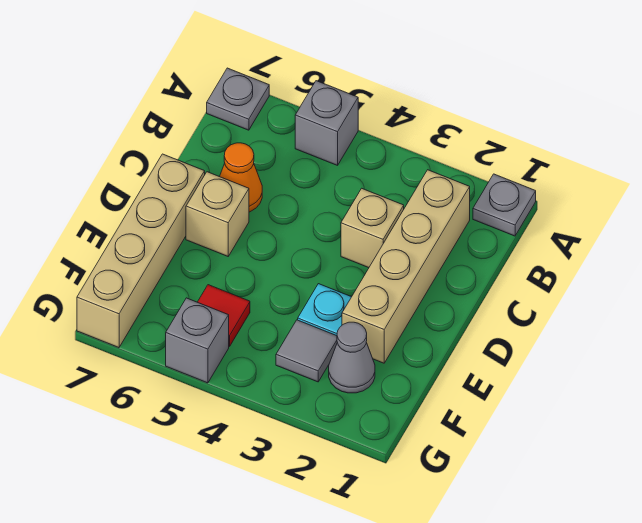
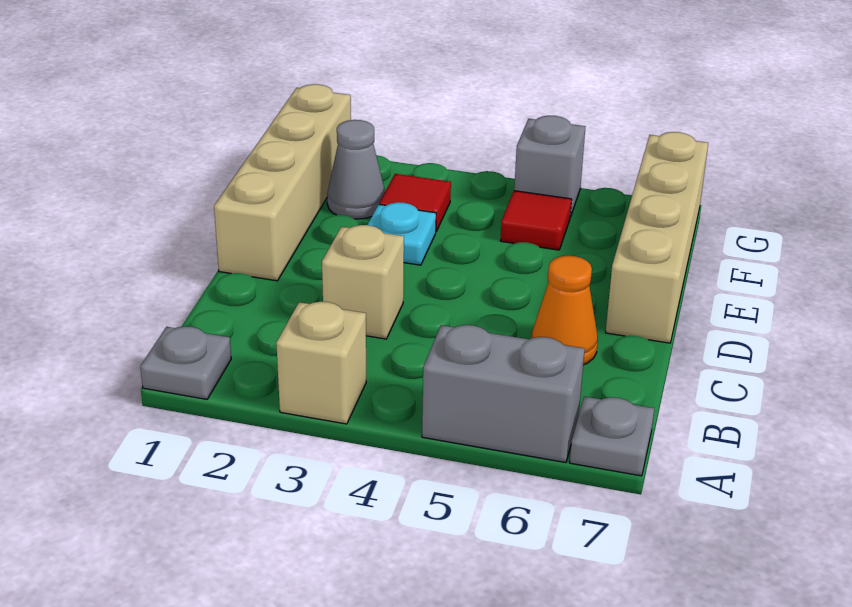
grey 1x1 brick [295,81,358,165] -> grey 1x2 brick [422,325,585,463]
tan 1x4 brick [342,170,470,363] -> tan 1x4 brick moved to [214,84,351,281]
tan 1x1 brick [186,172,249,256] -> tan 1x1 brick moved to [276,302,366,424]
grey 1x1 tile [276,320,337,382] -> red 1x1 tile [379,174,451,231]

